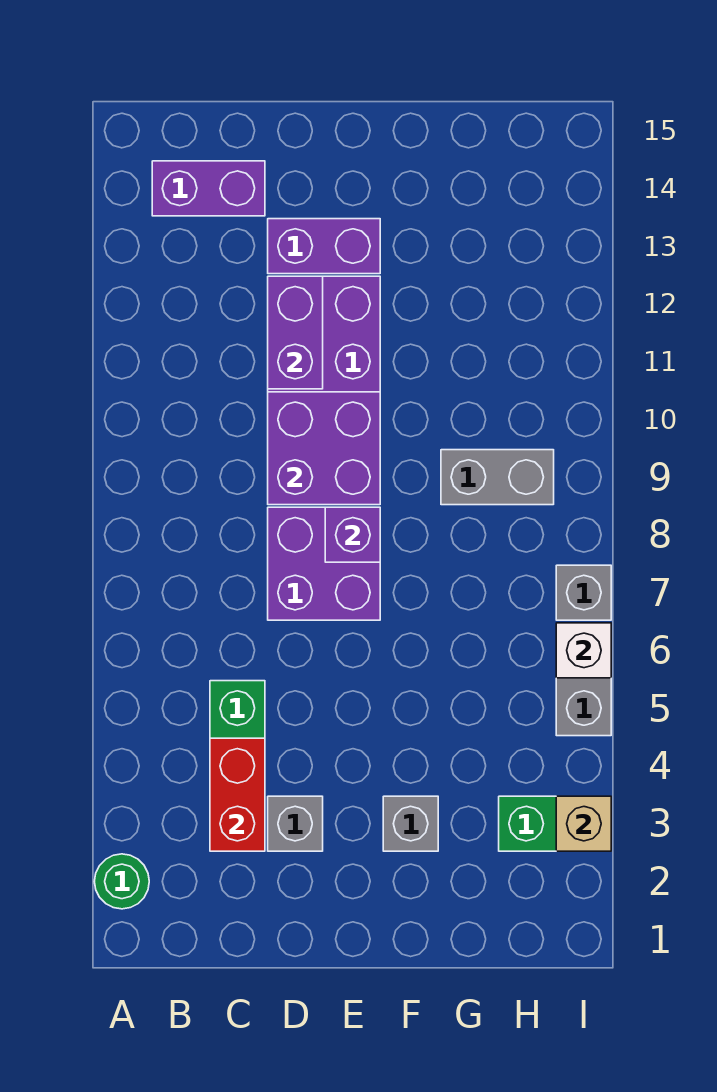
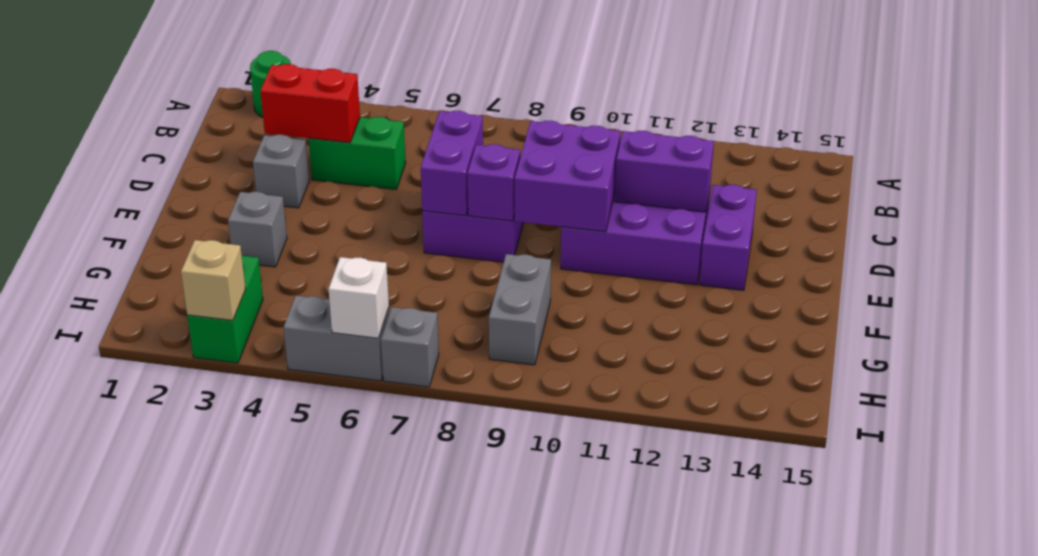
purple 1x2 brick [152,161,265,216] -> purple 1x2 brick moved to [421,111,483,216]

